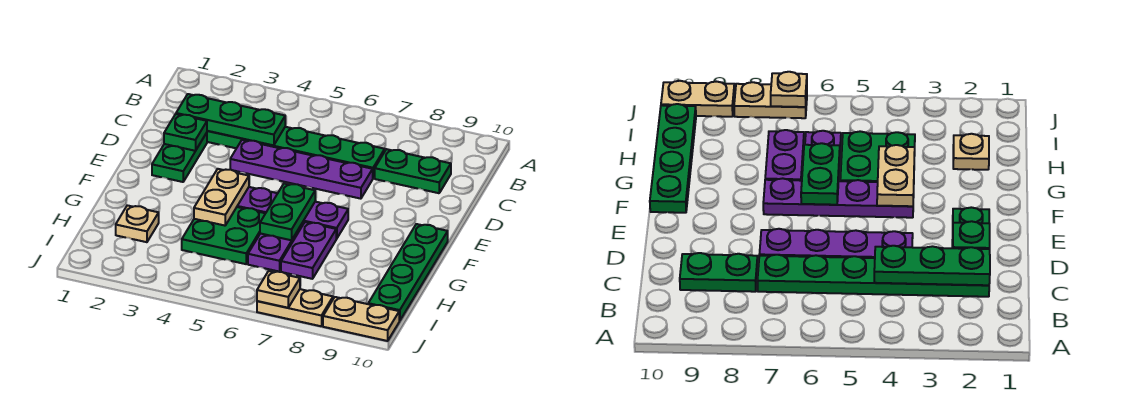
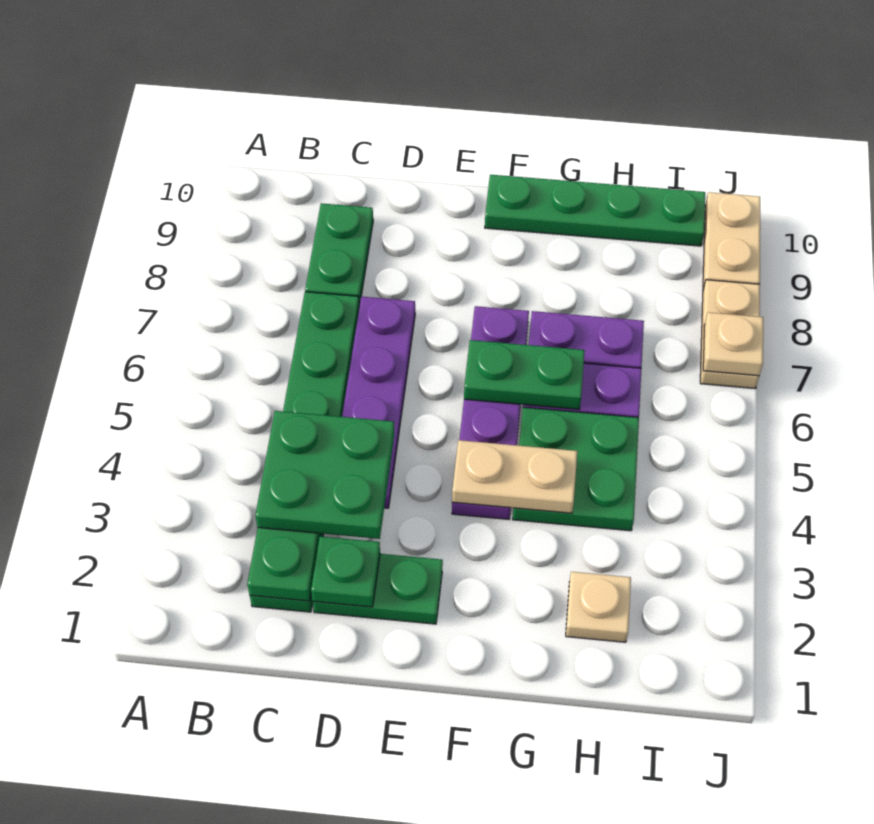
none -> green 2x2 plate [255,411,394,539]

